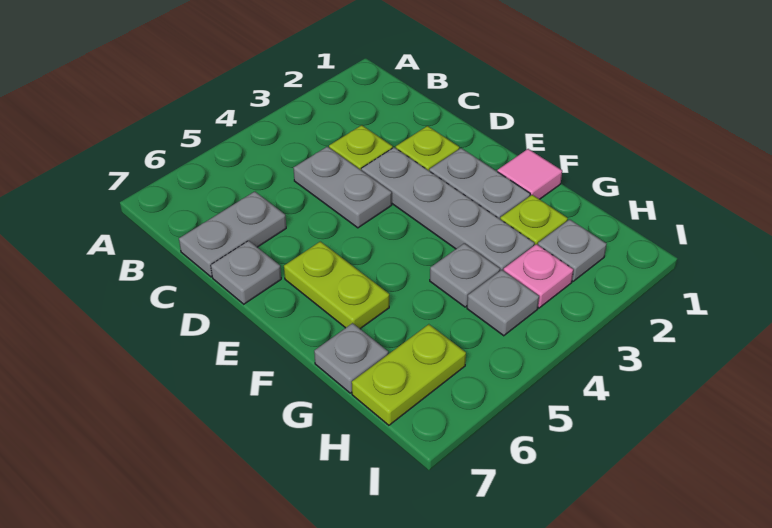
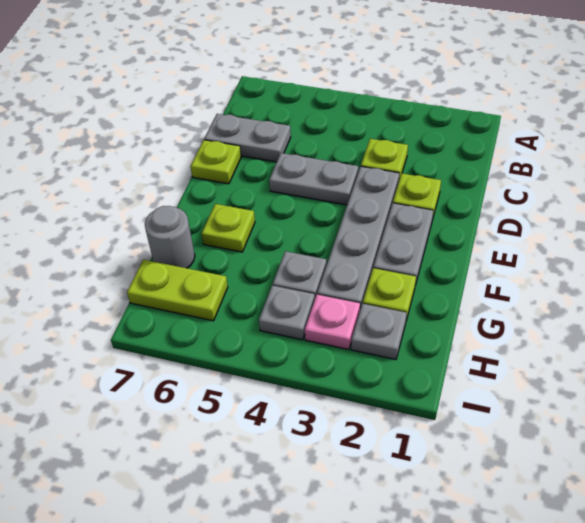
grey 1x2 plate [294,147,392,228] -> grey 1x2 plate turned to [269,153,358,205]
grey 1x1 plate [211,241,281,304] -> lime 1x1 plate [191,140,241,184]
lime 1x2 plate [284,241,389,329] -> lime 1x1 plate [201,204,255,252]
pink 1x1 tile [497,149,562,199] -> none
grey 1x1 plate [314,323,388,393] -> grey 1x1 round brick [145,206,195,268]

